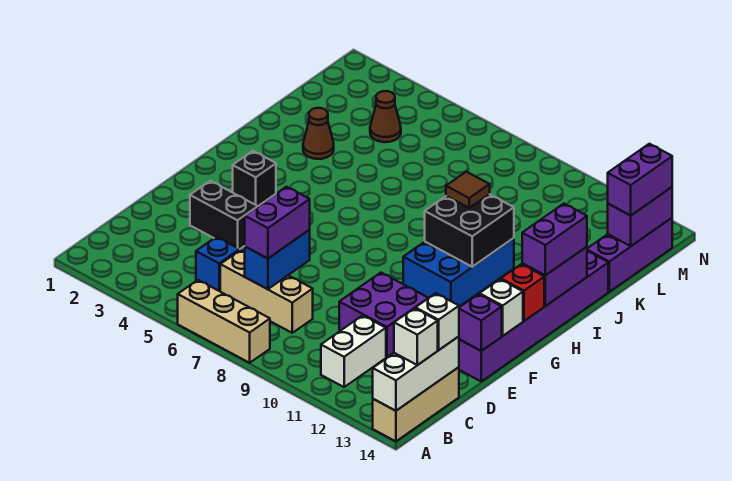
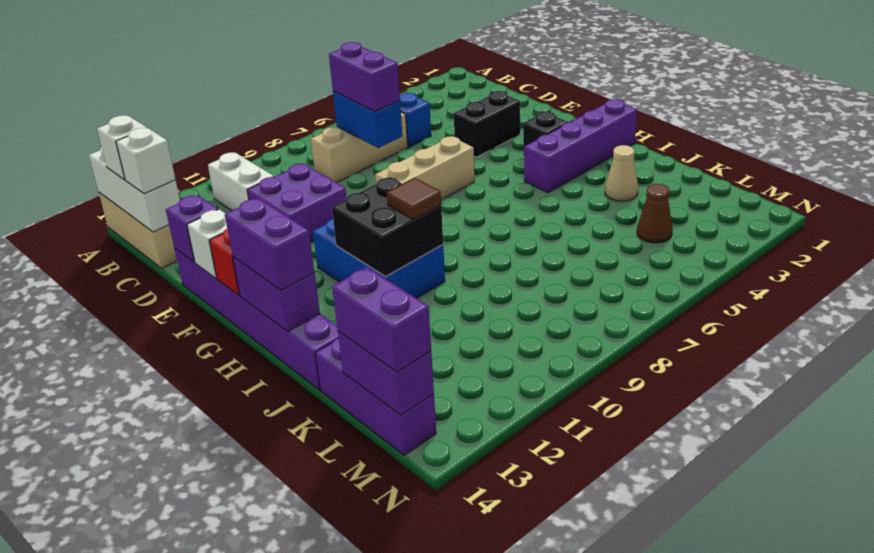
tan 1x3 brick [178,280,270,363] -> tan 1x3 brick moved to [375,136,474,200]
none -> purple 1x4 brick [524,99,637,193]
brown 1x1 cone [303,108,334,159] -> tan 1x1 cone [605,145,638,201]

